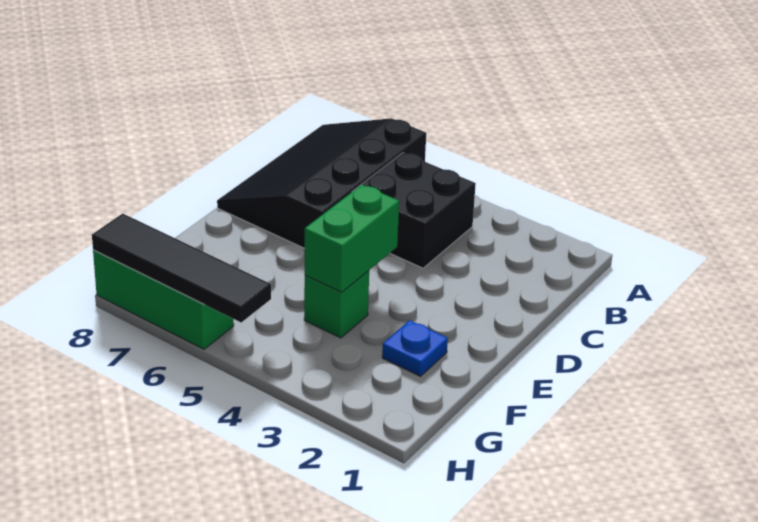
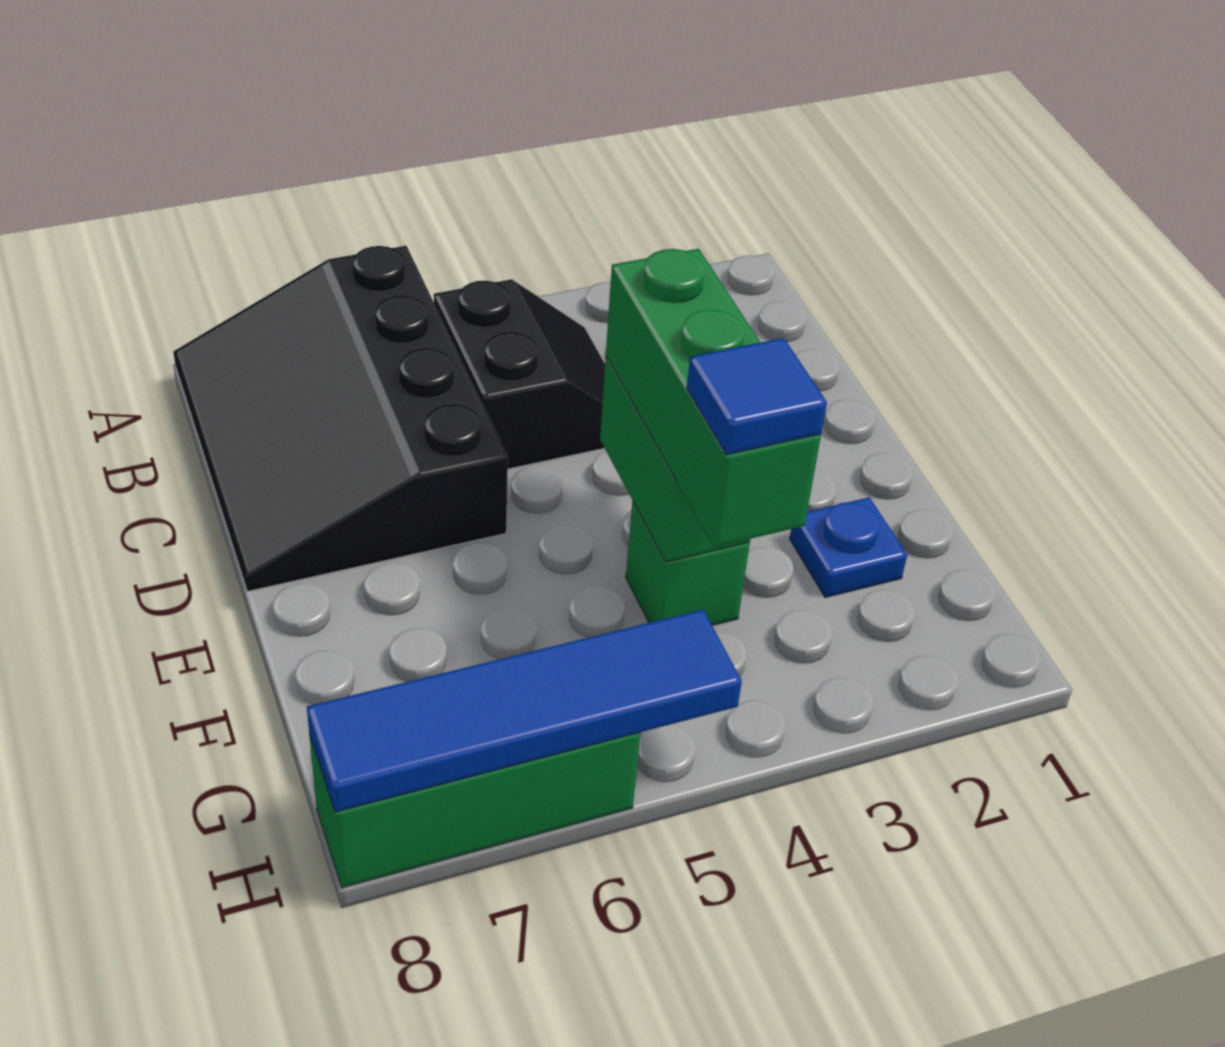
black 2x2 brick [352,153,476,268] -> black 2x2 slope [434,279,605,469]
none -> green 1x3 brick [606,249,821,547]
none -> blue 1x1 tile [687,338,827,455]
black 1x4 tile [92,213,271,322] -> blue 1x4 tile [307,610,742,812]

